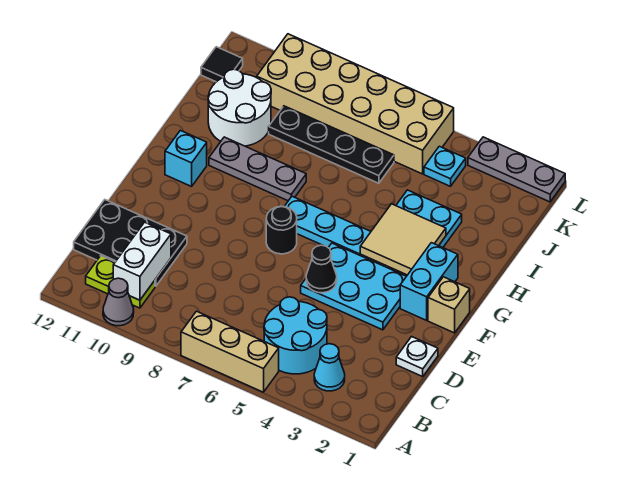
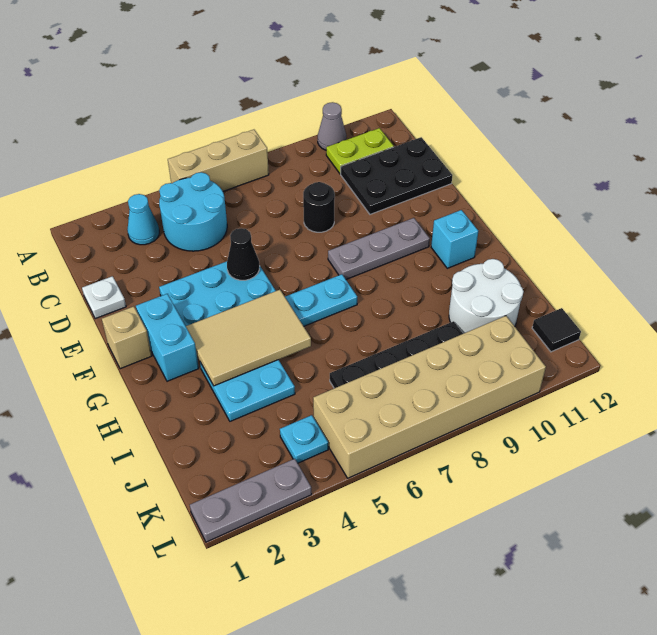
white 1x2 brick [113,222,171,300] -> none
black 1x1 round brick [266,206,297,254] -> black 1x1 round brick moved to [303,182,335,232]
tan 2x2 tile [360,204,446,275] -> tan 2x3 tile [186,290,311,386]
grey 1x3 plate [209,137,306,201] -> grey 1x3 plate moved to [328,218,430,279]

